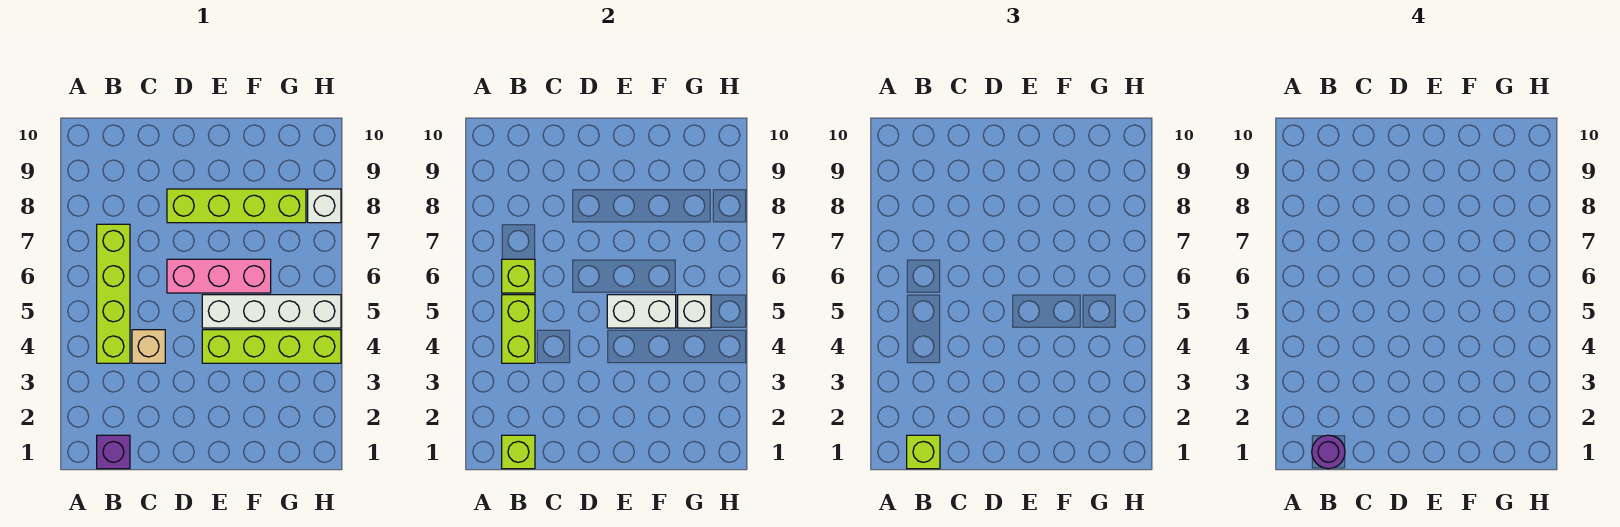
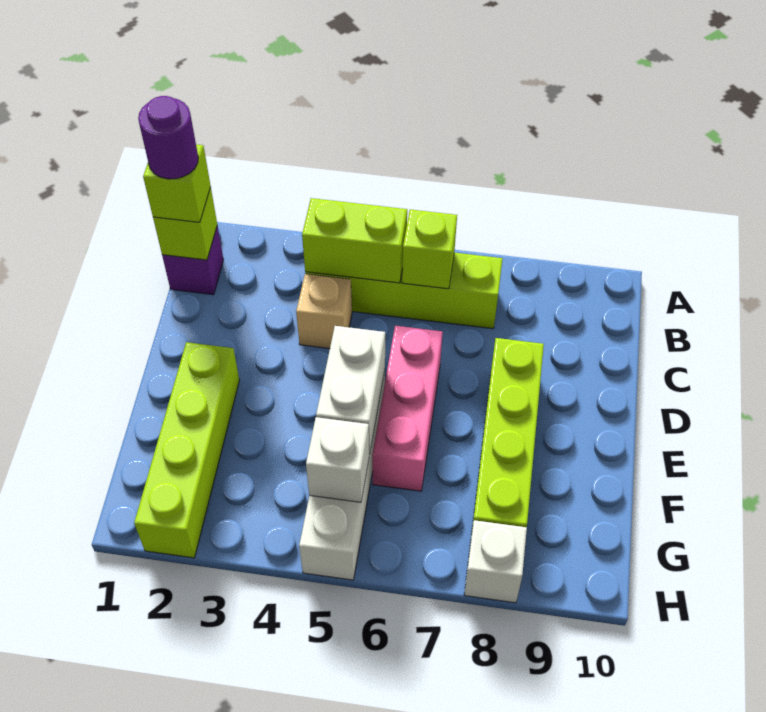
lime 1x4 brick [202,330,341,363] -> lime 1x4 brick moved to [134,342,239,558]

